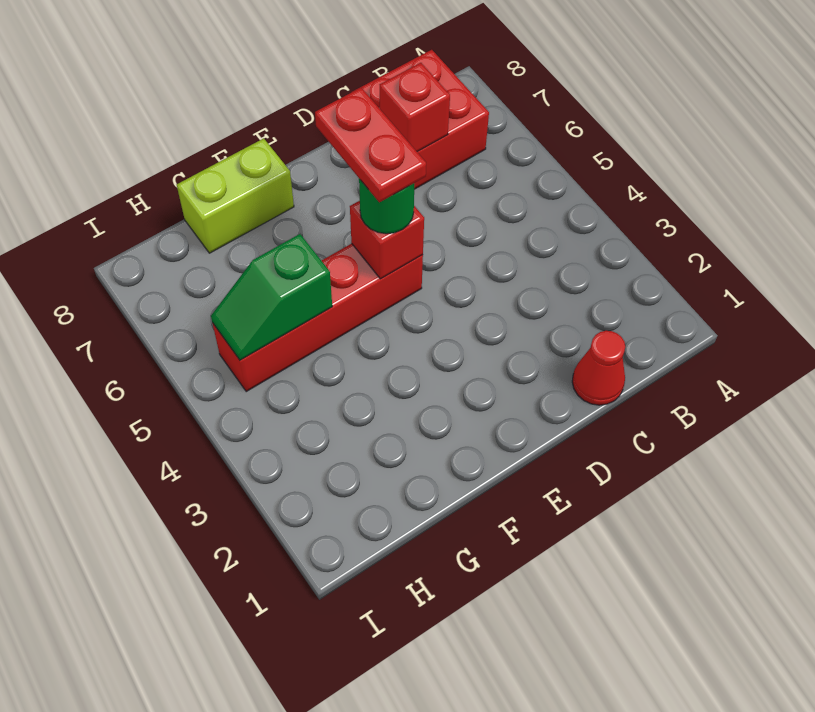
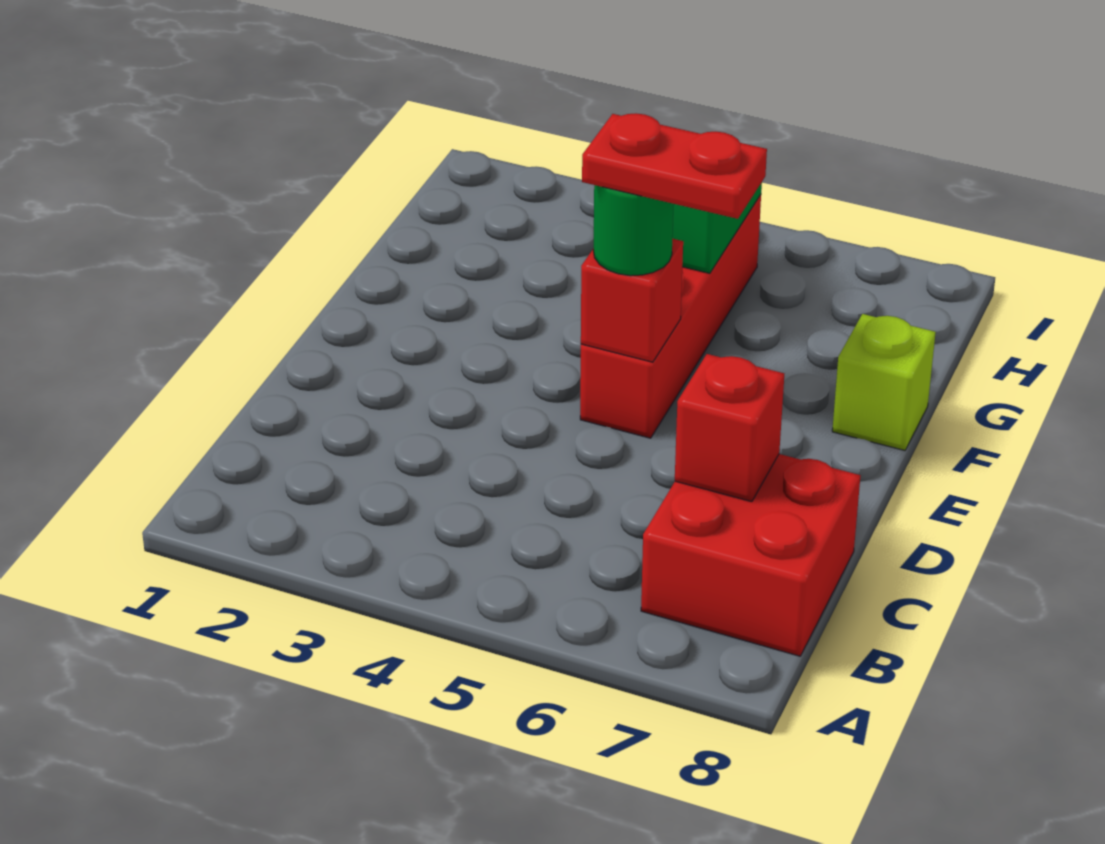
red 1x1 cone [572,331,625,405] -> none
lime 1x2 brick [177,138,294,253] -> lime 1x1 brick [832,314,936,450]

